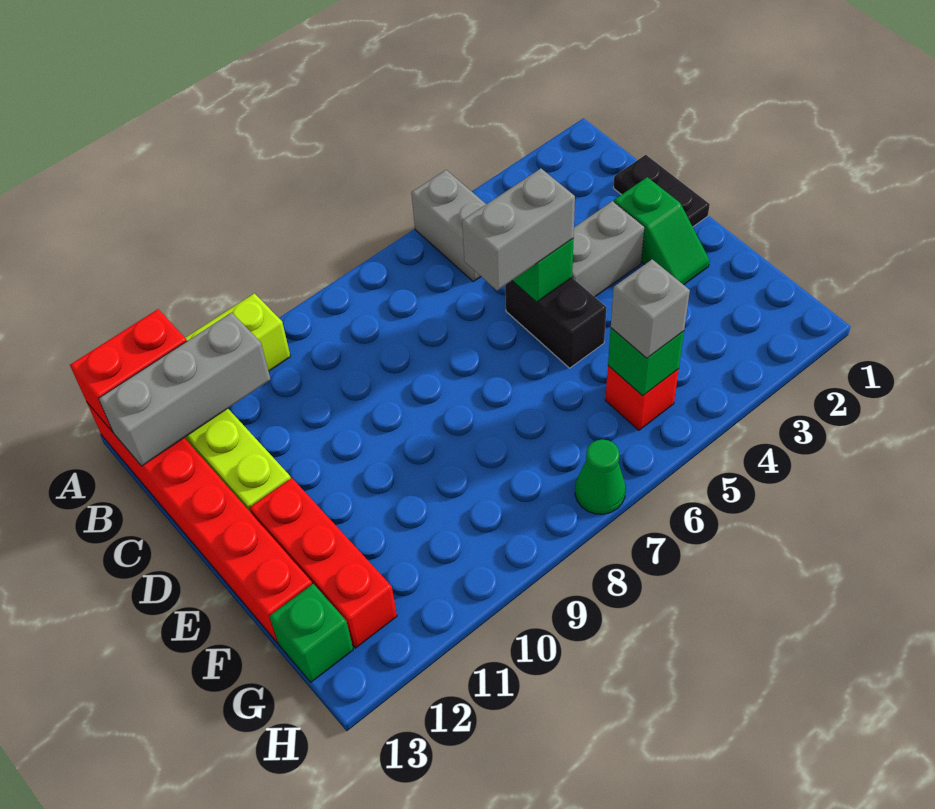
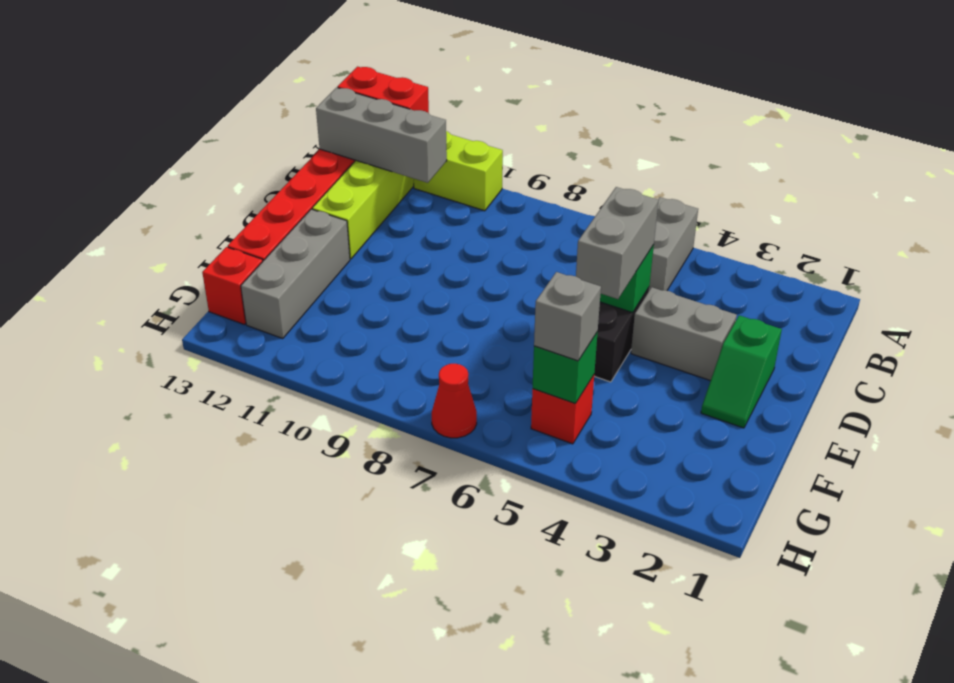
black 1x2 plate [614,155,710,227] -> none
grey 1x2 brick [462,168,575,291] -> grey 1x2 brick turned to [576,187,658,299]
red 1x3 brick [250,478,397,648] -> grey 1x3 brick [241,209,350,339]
green 1x1 brick [269,584,353,682] -> red 1x1 brick [202,247,263,325]
green 1x1 cone [575,439,626,514] -> red 1x1 cone [432,364,477,438]

